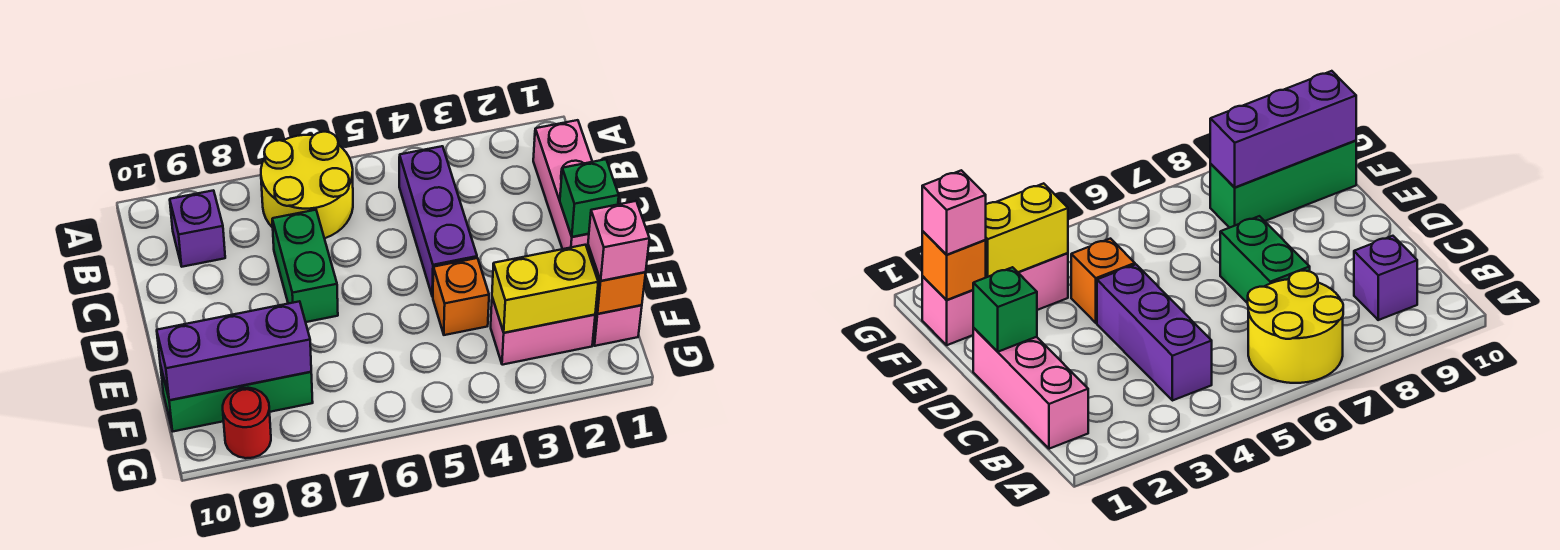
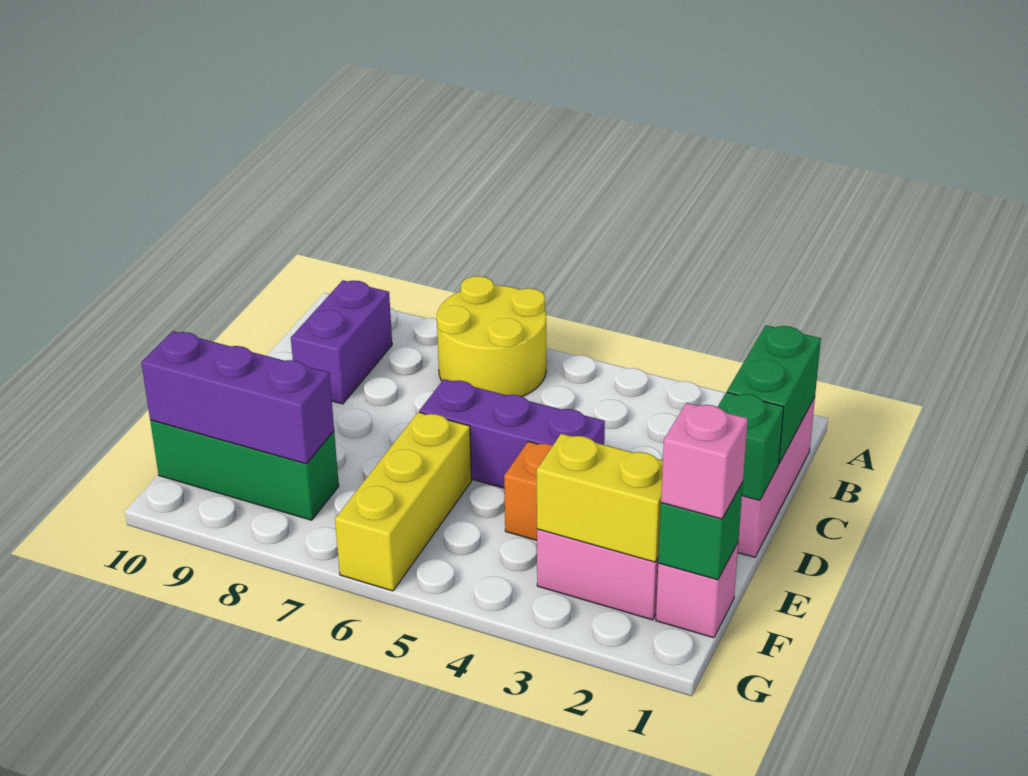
purple 1x3 brick [399,146,477,297] -> purple 1x3 brick turned to [419,379,605,488]
purple 1x1 brick [170,190,225,267] -> purple 1x2 brick [291,280,392,404]
green 1x2 brick [272,210,338,322] -> green 1x2 brick moved to [727,325,821,463]
none -> yellow 1x3 brick [335,412,472,591]
orange 1x1 brick [588,245,646,314] -> green 1x1 brick [658,482,743,580]
red 1x1 round brick [223,388,271,458] -> none

